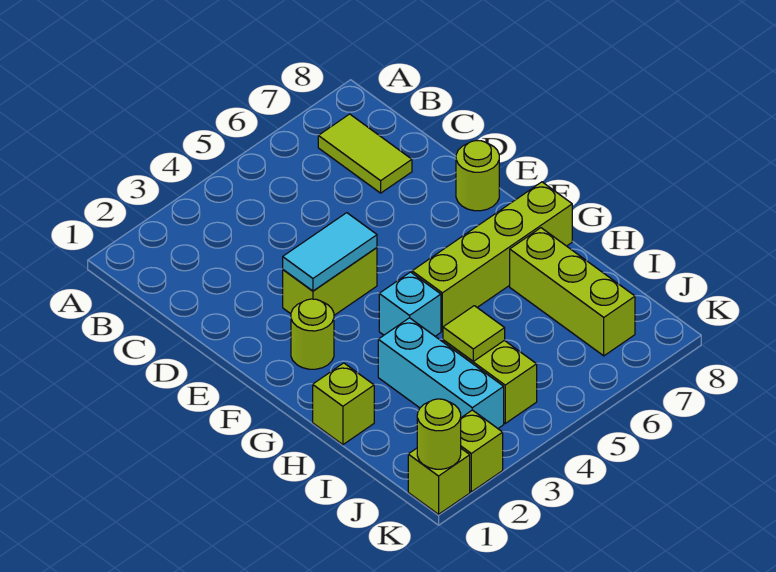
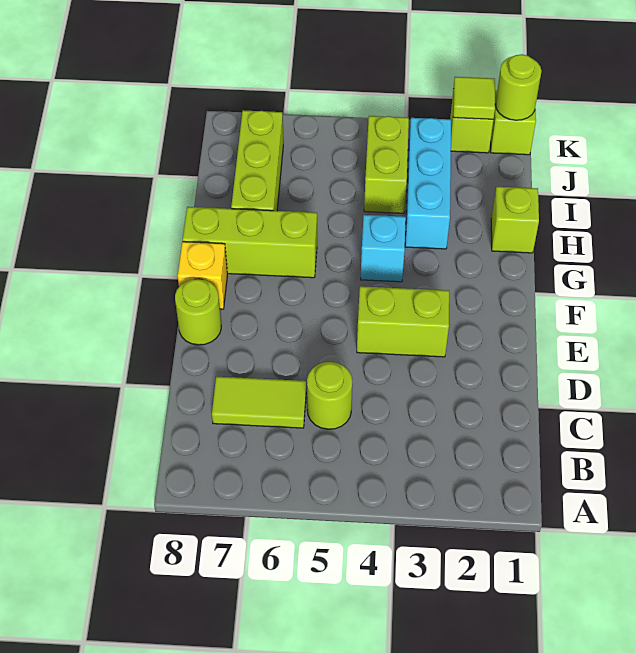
lime 1x2 tile [318,114,412,193] -> lime 1x2 tile turned to [212,377,306,428]
cyan 1x2 tile [283,213,377,291] -> none
lime 1x1 round brick [291,299,334,369] -> lime 1x1 round brick moved to [307,362,352,429]
none -> yellow 1x1 brick [178,242,227,309]
lime 1x4 brick [412,182,572,331] -> lime 1x3 brick [183,207,317,278]
lime 1x1 tile [443,306,505,361] -> lime 1x1 tile moved to [453,77,495,119]

